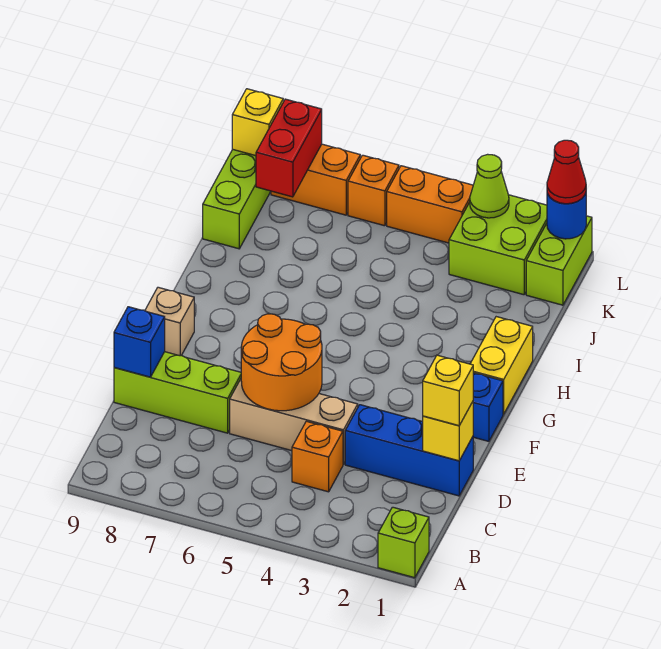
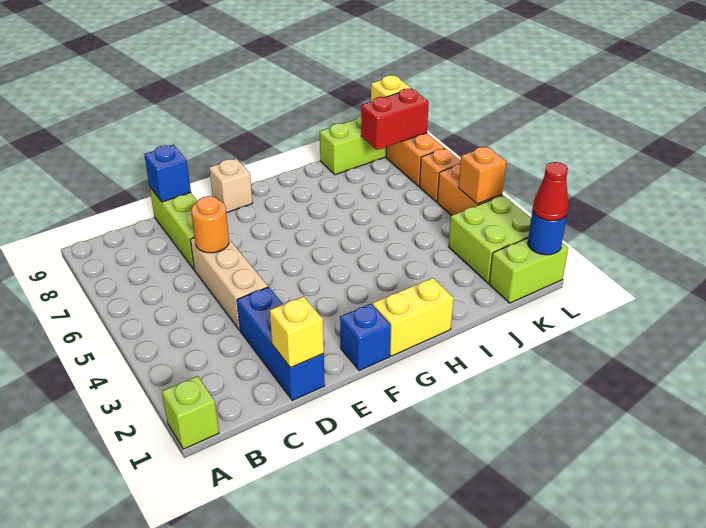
orange 1x1 brick [292,421,343,492] -> orange 1x1 brick moved to [458,146,506,204]
yellow 1x1 brick [423,355,473,426] -> none
orange 2x2 round brick [241,314,322,411] -> orange 1x1 round brick [191,196,229,253]
lime 1x1 cone [470,154,509,218] -> none

